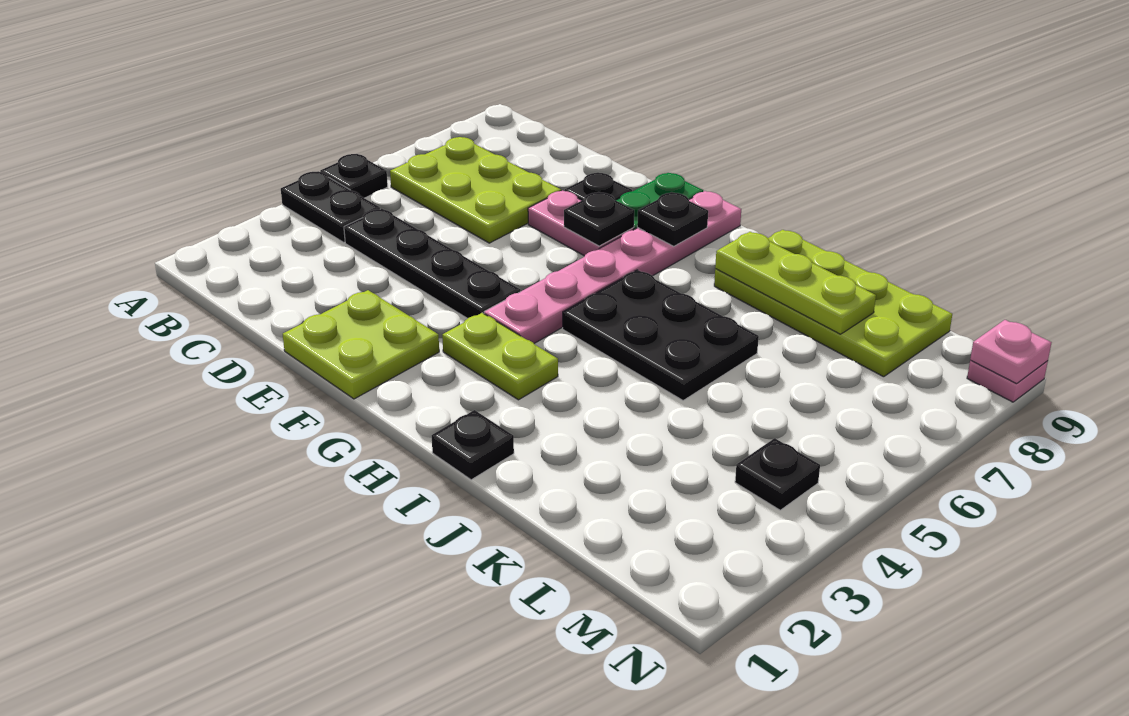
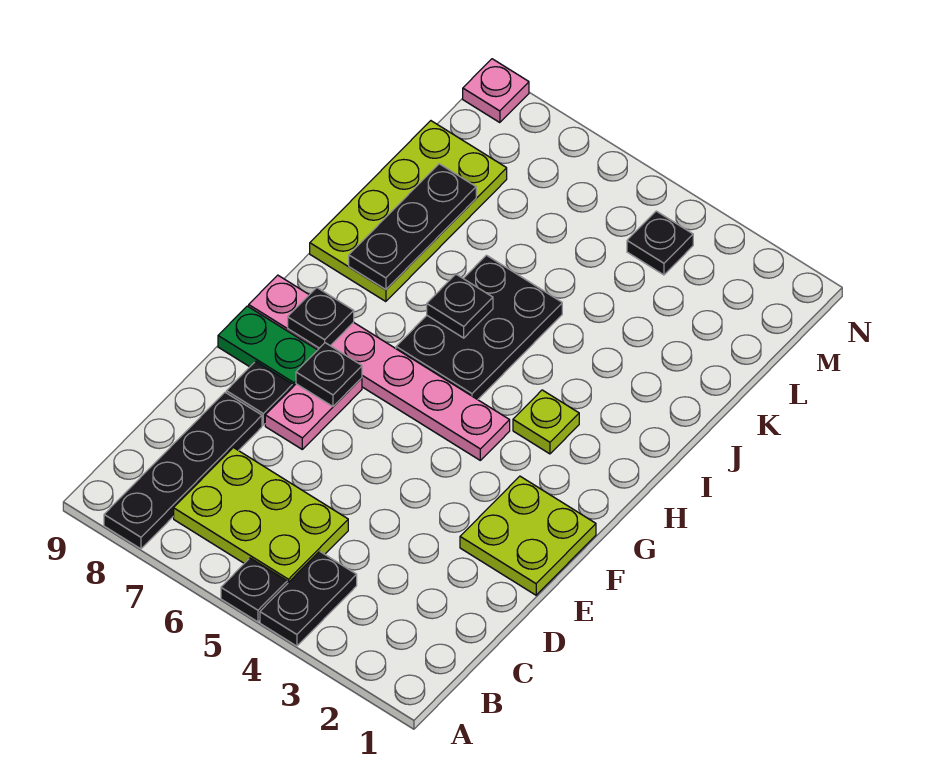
lime 2x3 plate [390,137,561,243] -> lime 2x3 plate turned to [174,447,348,584]
black 1x4 plate [344,209,521,319] -> black 1x4 plate moved to [104,393,262,549]
lime 1x2 plate [442,313,558,400] -> lime 1x1 plate [513,390,579,454]
black 1x1 plate [432,410,514,480] -> black 1x1 plate moved to [427,274,493,338]
lime 1x3 plate [715,232,876,334] -> black 1x3 plate [349,164,476,289]
pink 1x1 plate [970,320,1051,384] -> none

